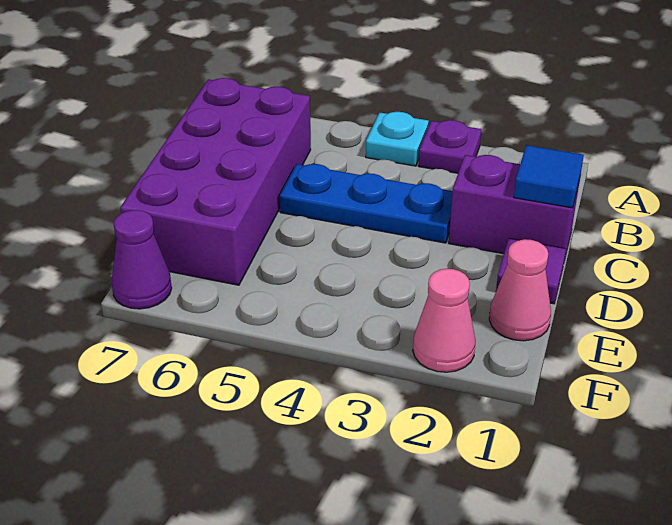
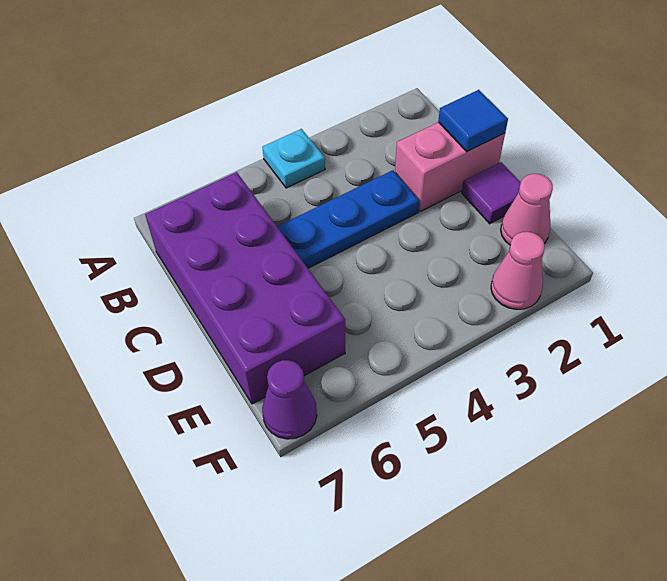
purple 1x1 plate [419,120,481,173] -> none
purple 1x2 brick [449,155,580,261] -> pink 1x2 brick [395,122,505,211]

